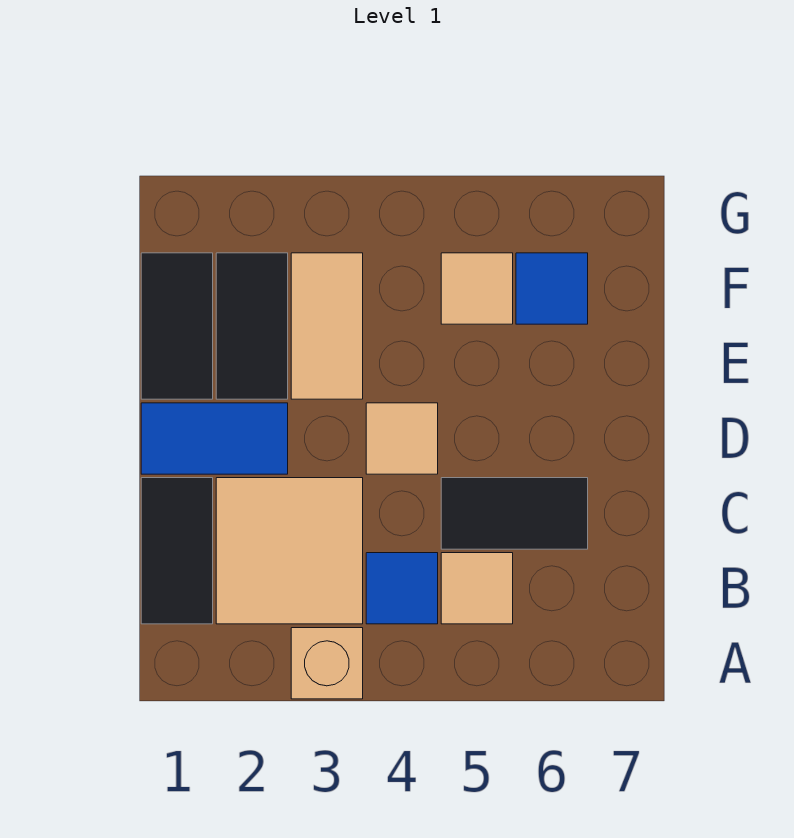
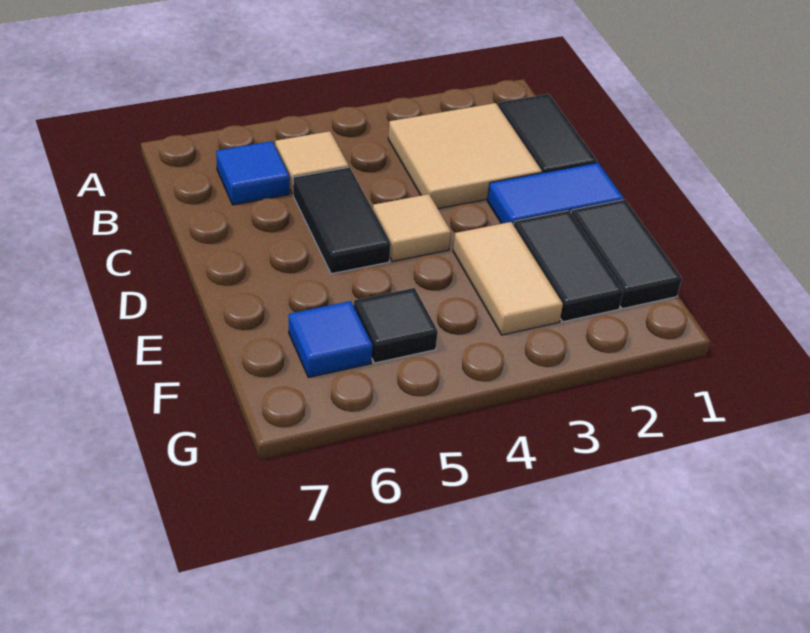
tan 1x1 brick [291,628,363,699] -> none
blue 1x1 tile [366,553,438,624] -> blue 1x1 tile moved to [216,141,290,205]
black 1x2 tile [441,478,588,549] -> black 1x2 tile turned to [293,167,391,274]
tan 1x1 tile [441,253,513,324] -> black 1x1 tile [354,288,438,363]

